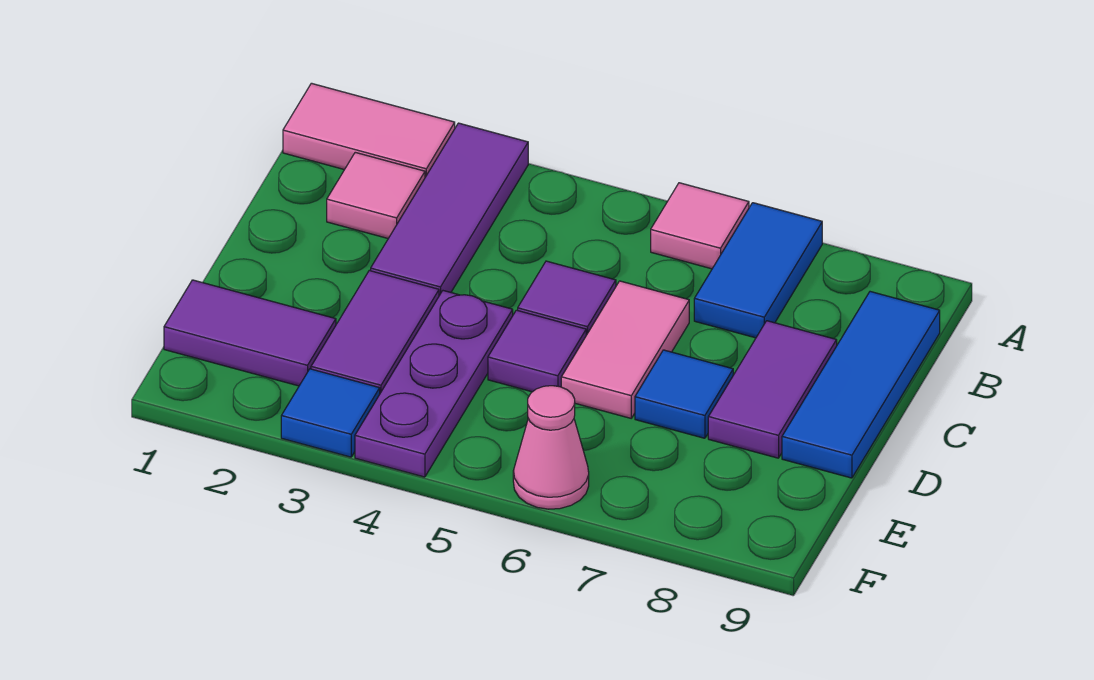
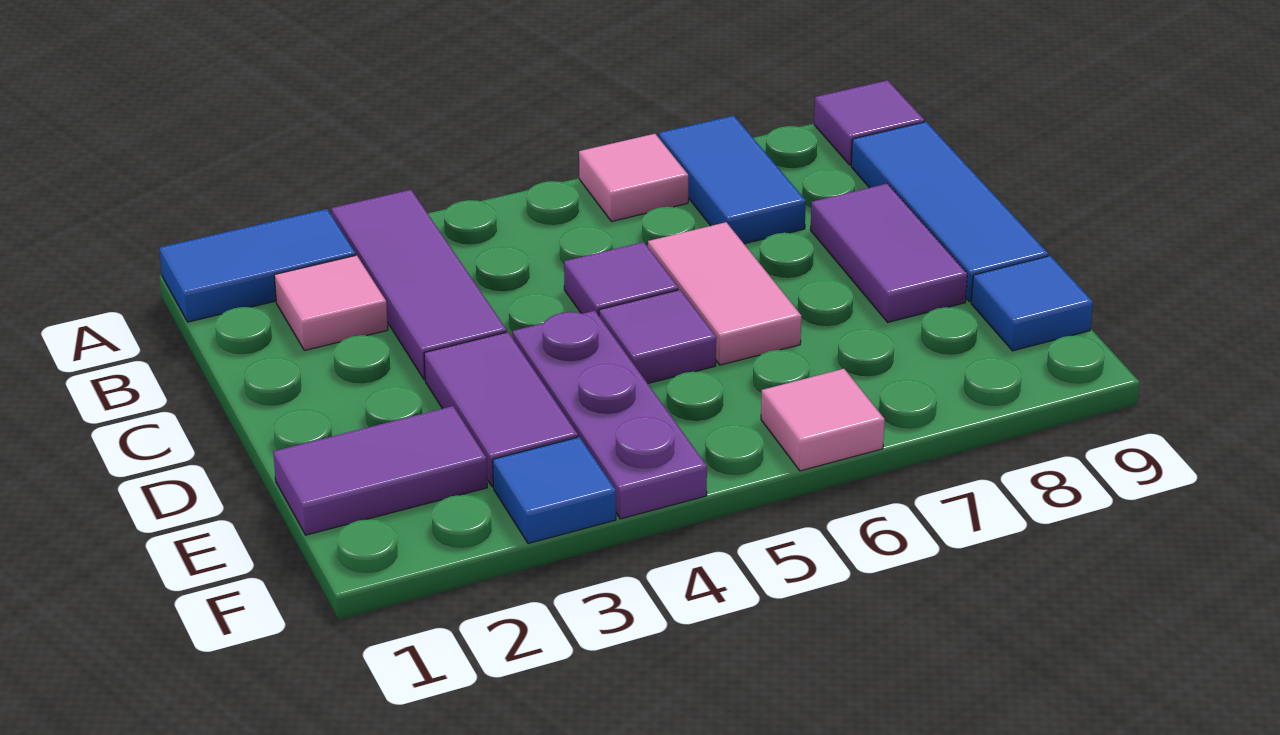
pink 1x2 tile [283,83,455,177] -> blue 1x2 tile [159,209,356,322]
none -> purple 1x1 tile [814,80,924,165]
blue 1x1 tile [635,350,733,438] -> blue 1x1 tile moved to [971,256,1093,351]
pink 1x1 cone [513,386,589,509] -> pink 1x1 tile [761,369,885,471]

